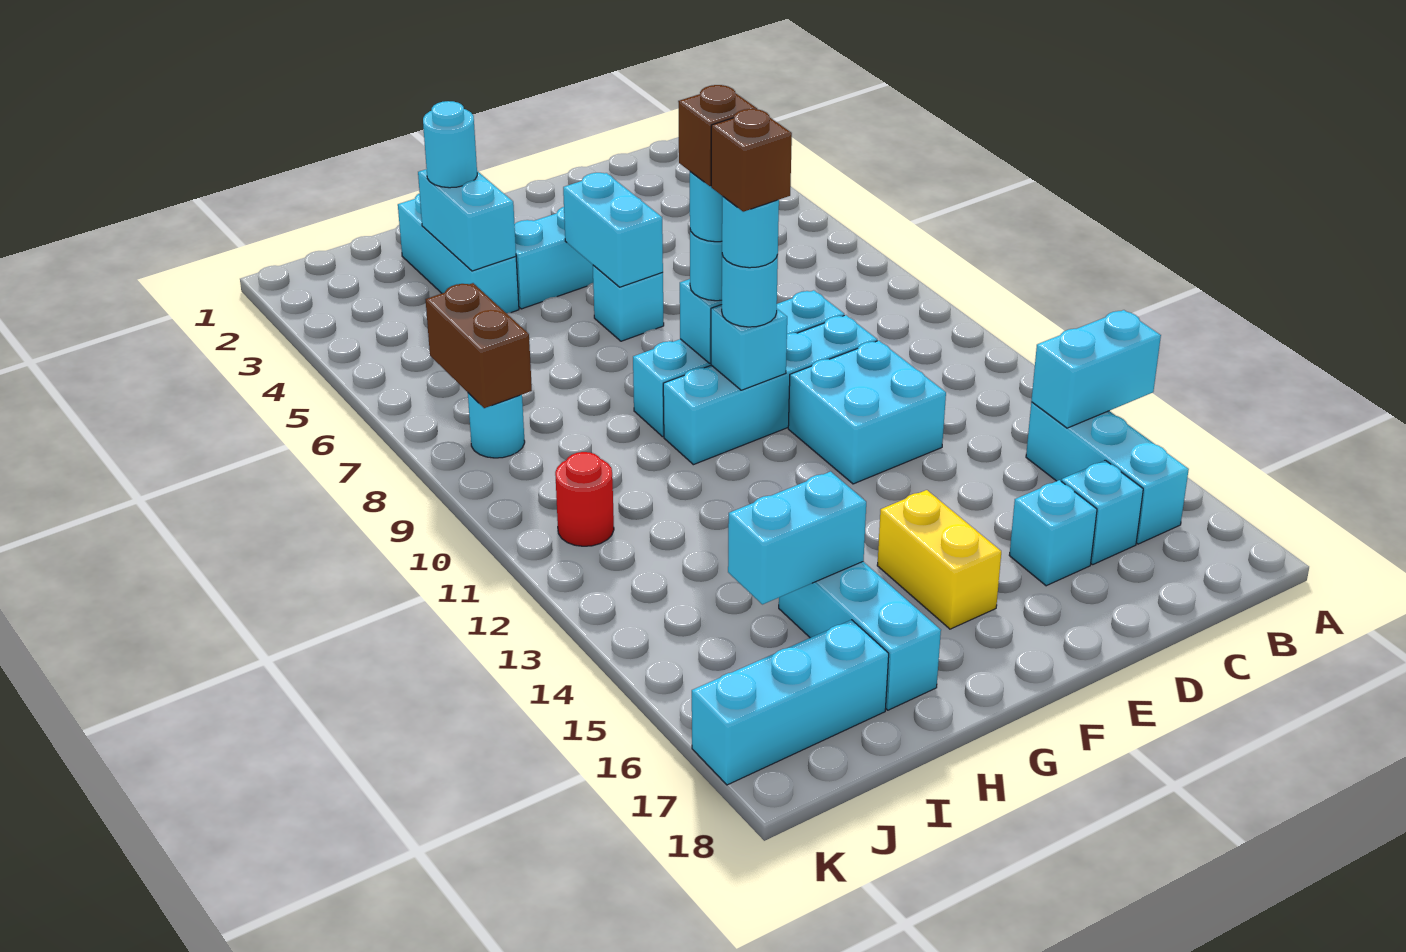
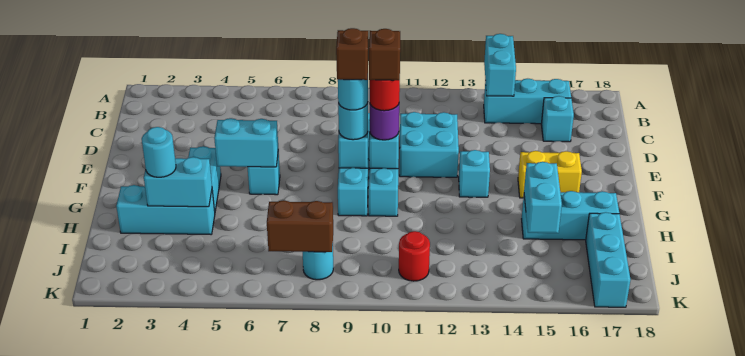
cyan 1x1 brick [1009,480,1097,586] -> cyan 1x1 brick moved to [459,150,490,197]
cyan 1x1 round brick [722,255,778,327] -> purple 1x1 round brick [370,105,399,140]
cyan 1x1 round brick [722,196,779,268] -> red 1x1 round brick [369,80,400,111]

